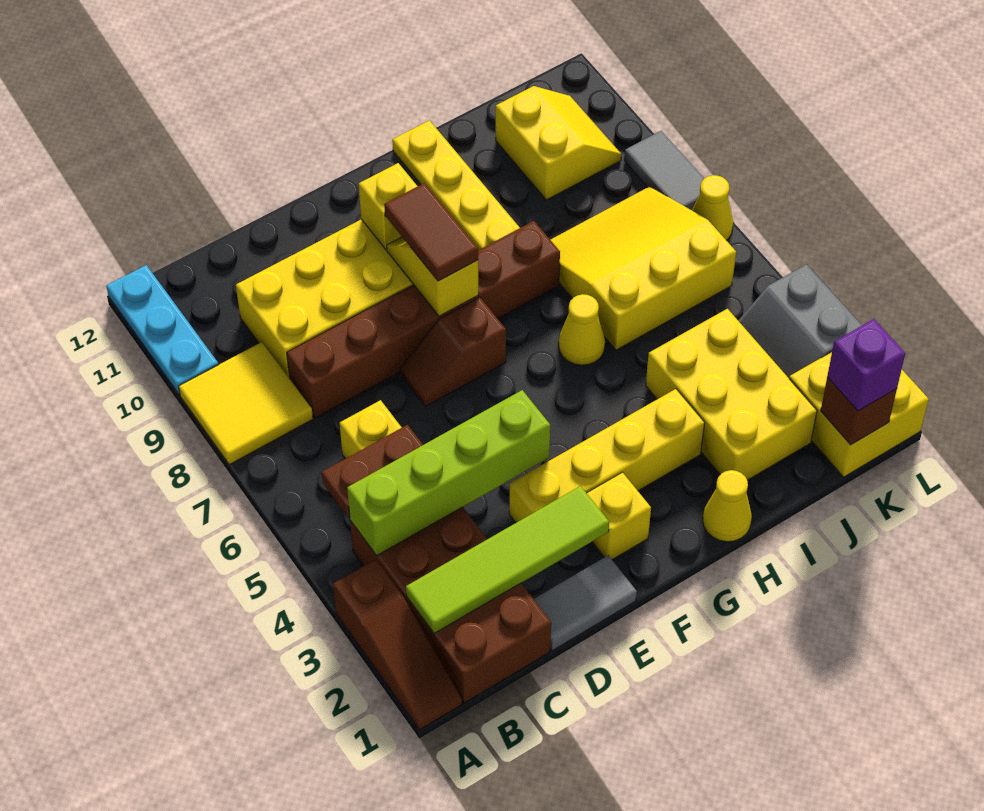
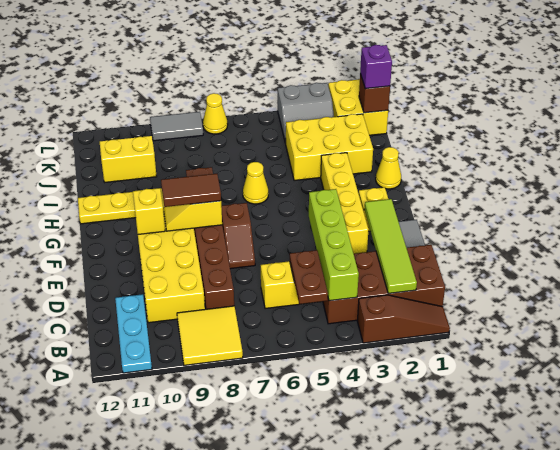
cyan 1x3 plate [106,265,218,395] -> cyan 1x3 plate turned to [115,294,152,373]
yellow 3x3 slope [551,186,736,350] -> none

